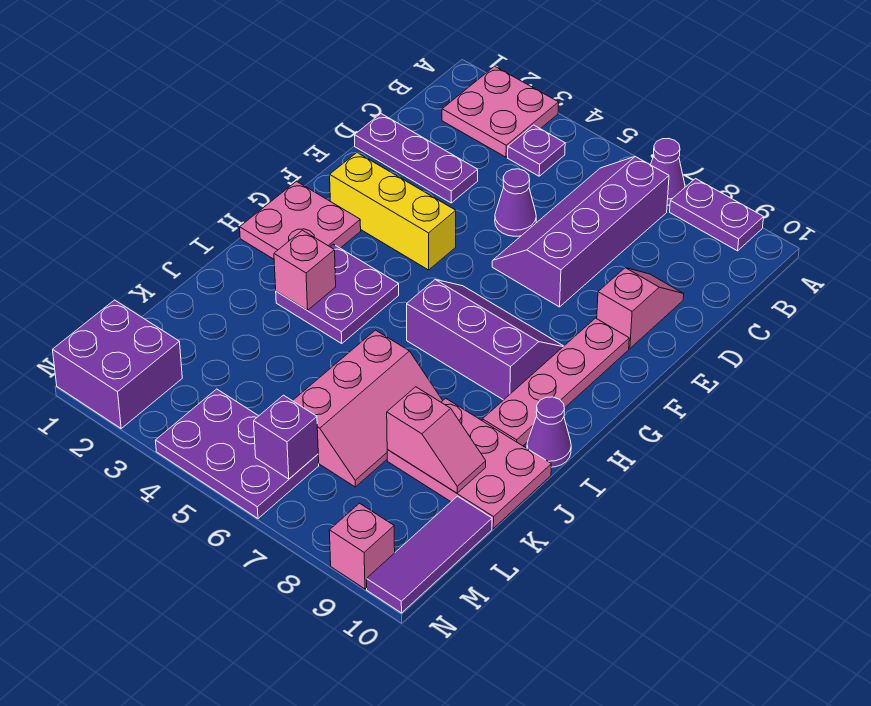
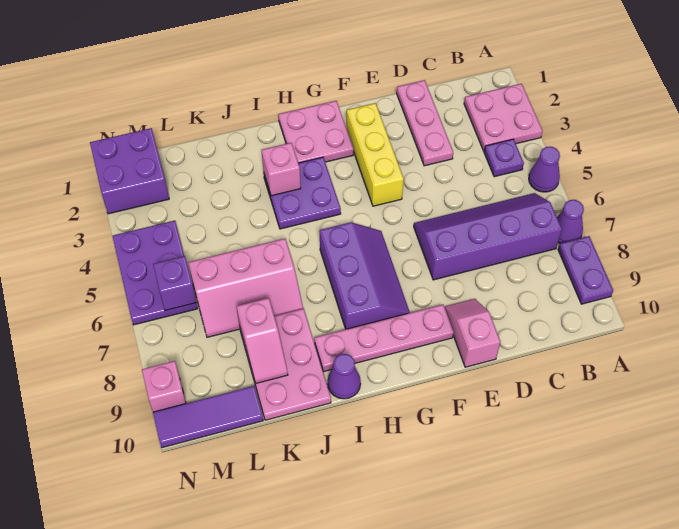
purple 1x3 plate [355,114,478,203] -> pink 1x3 plate [397,80,453,166]
purple 1x1 cone [495,169,536,236] -> purple 1x1 cone moved to [529,147,560,192]
pink 1x2 slope [597,268,684,348] -> pink 1x2 slope turned to [445,299,500,367]

